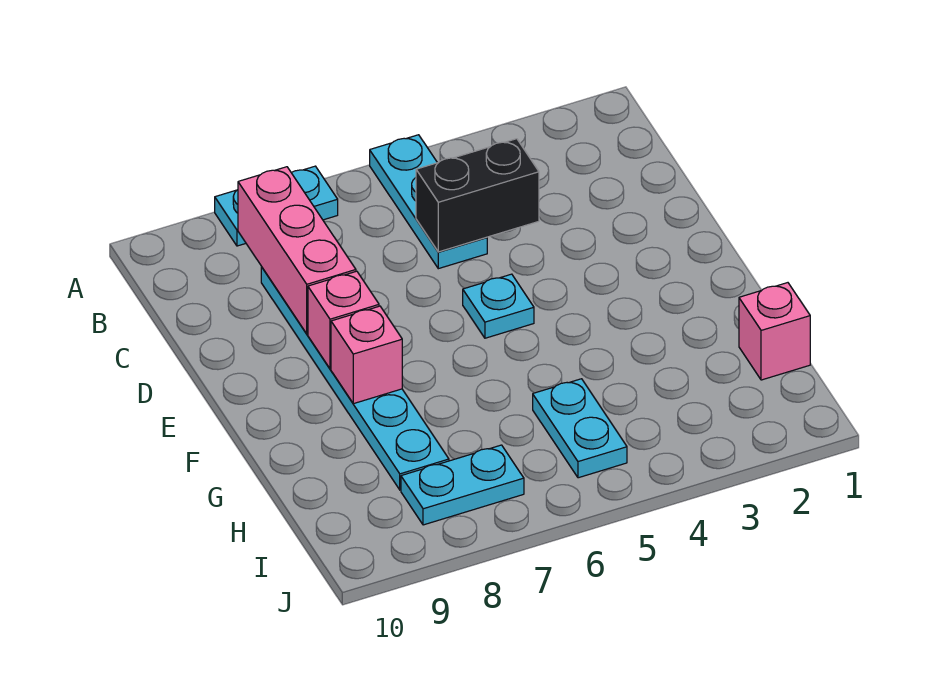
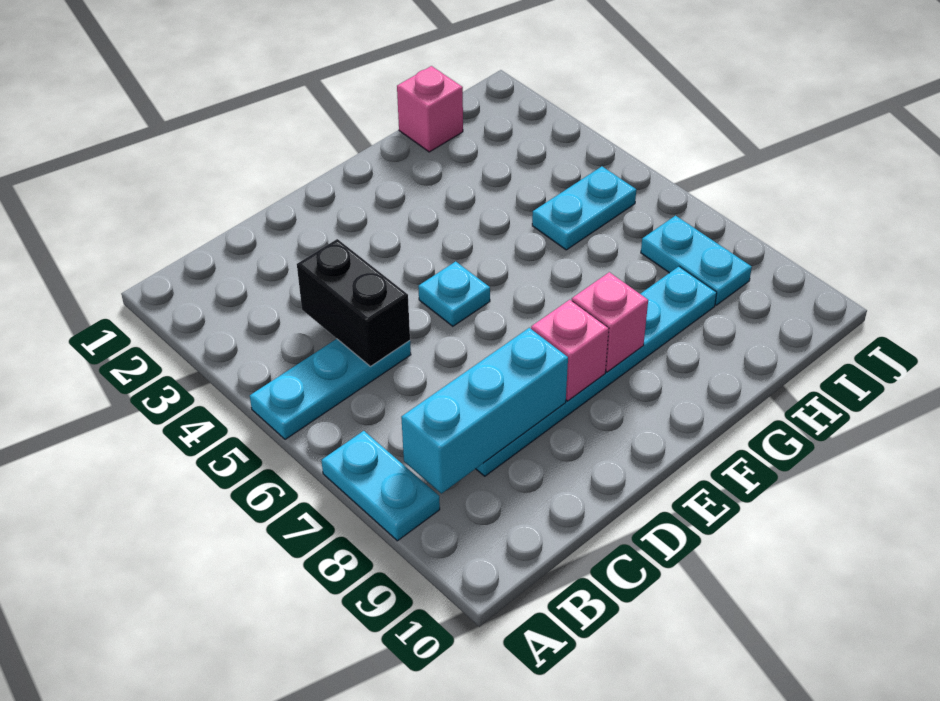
pink 1x3 brick [238,167,356,334] -> cyan 1x3 brick [401,328,568,493]

